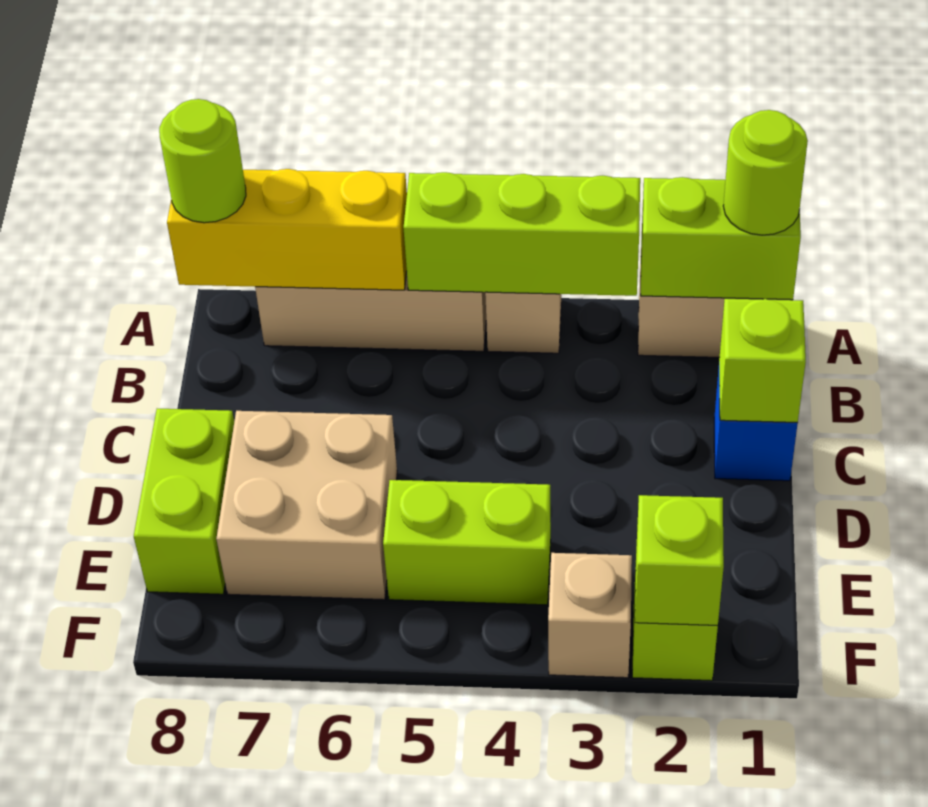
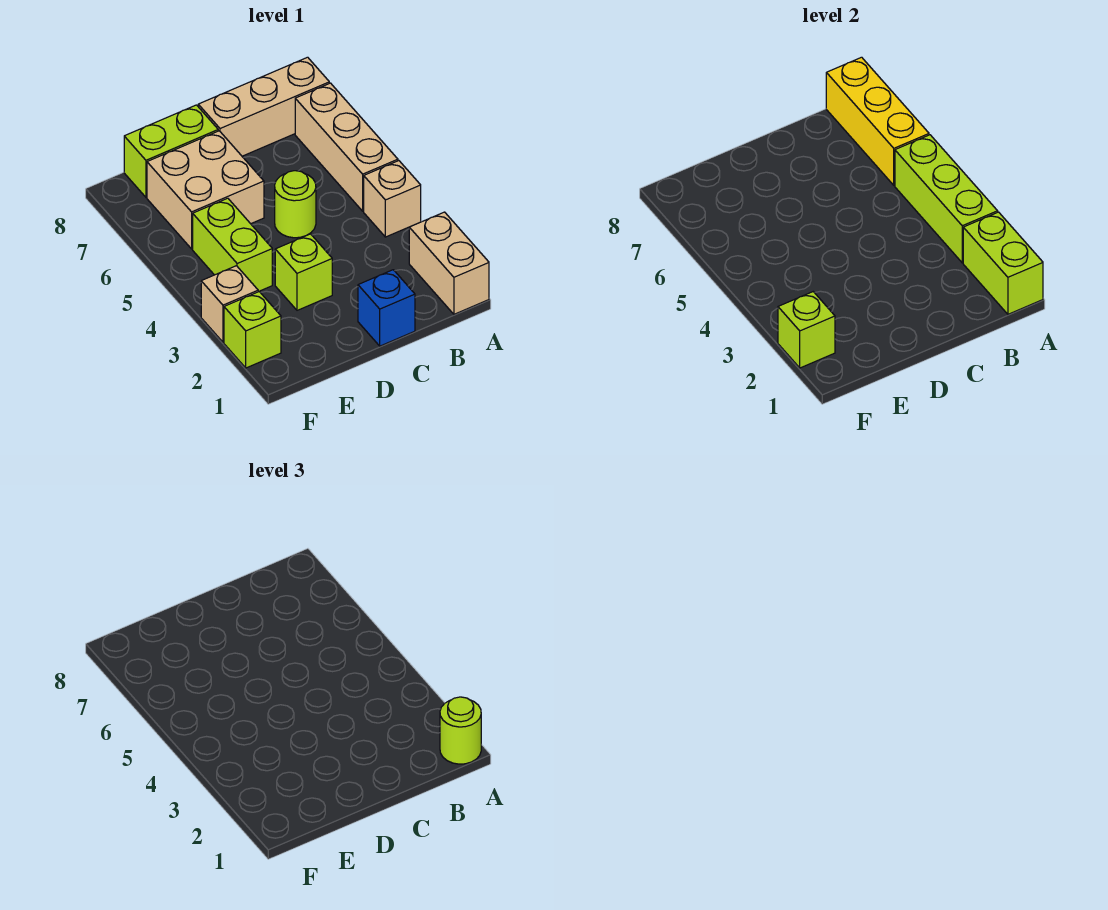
none -> tan 1x3 brick [198,57,329,156]
lime 1x1 round brick [159,99,246,223] -> lime 1x1 round brick moved to [275,171,316,238]
lime 1x1 brick [719,299,806,423] -> lime 1x1 brick moved to [275,234,332,310]

